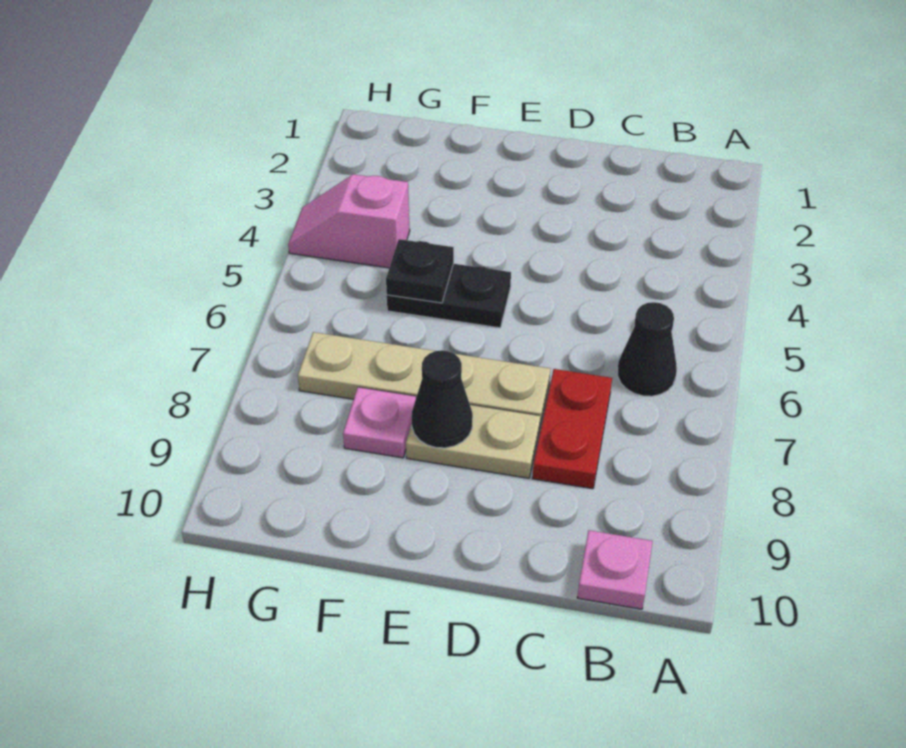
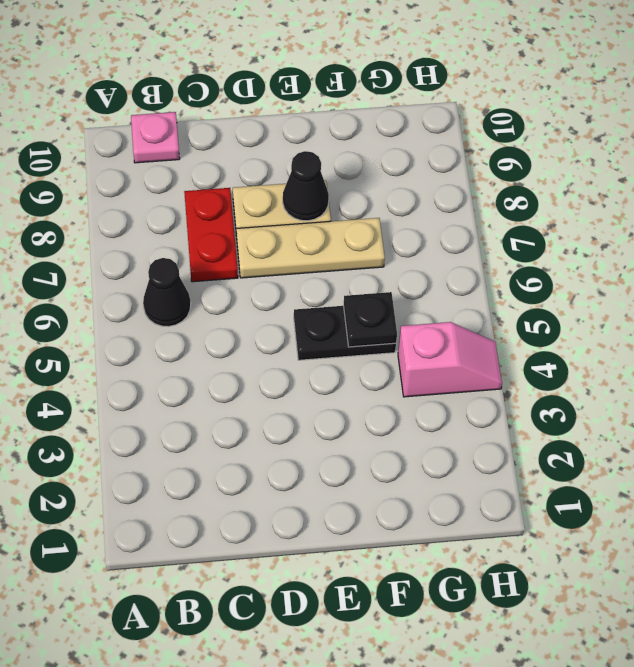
tan 1x4 plate [298,332,550,426] -> tan 1x3 plate [236,218,385,278]
pink 1x1 plate [343,387,416,458] -> none

